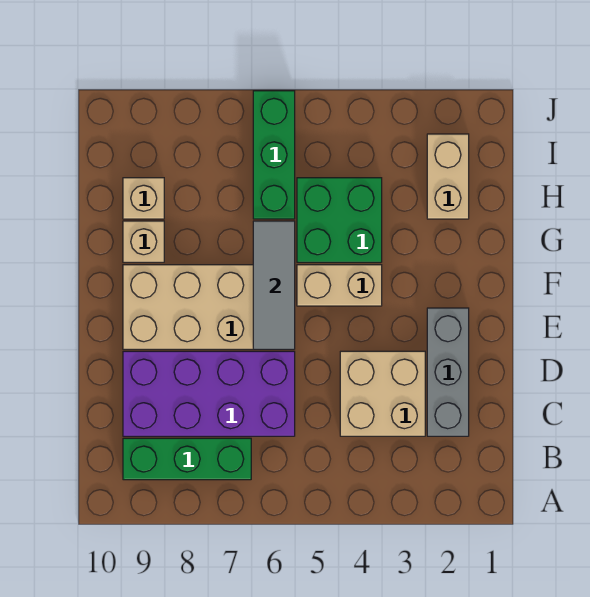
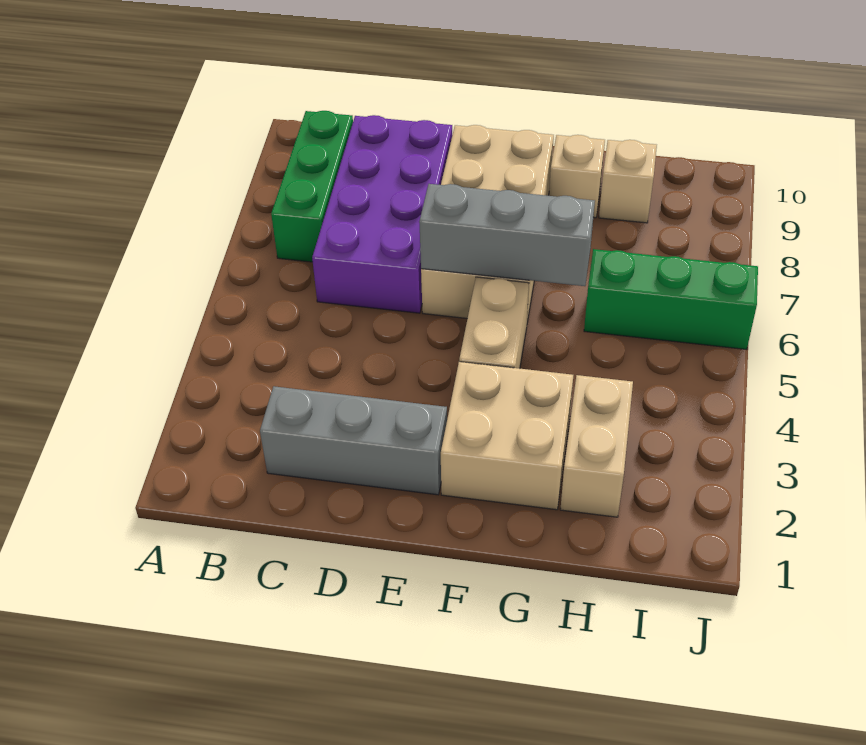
tan 2x2 brick [340,351,425,436] -> tan 2x2 brick moved to [441,362,573,510]
grey 1x3 tile [253,221,295,349] -> grey 1x3 brick [419,184,595,286]
green 2x2 brick [297,178,382,262] -> none
tan 1x2 brick [427,134,469,219] -> tan 1x2 brick turned to [560,375,633,517]

